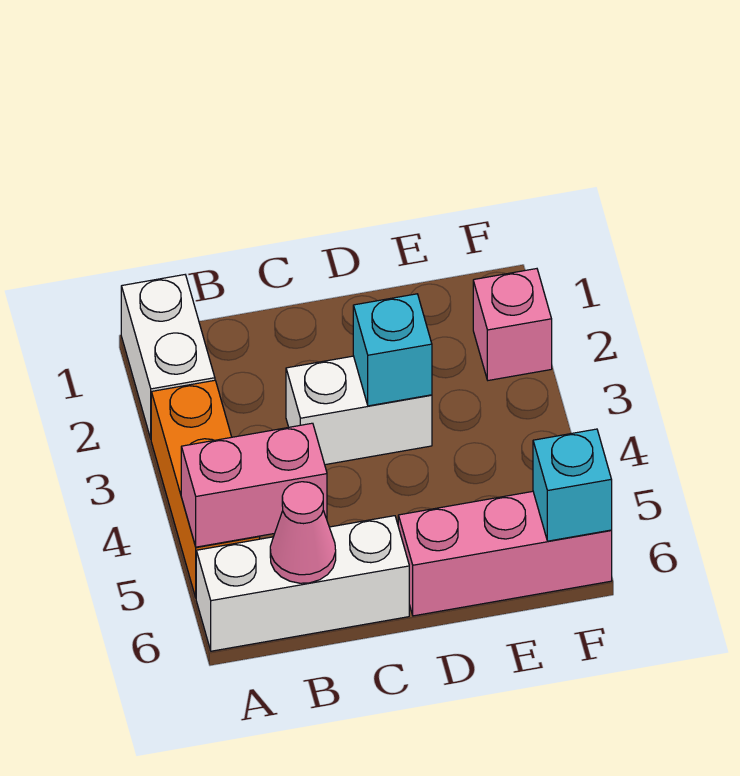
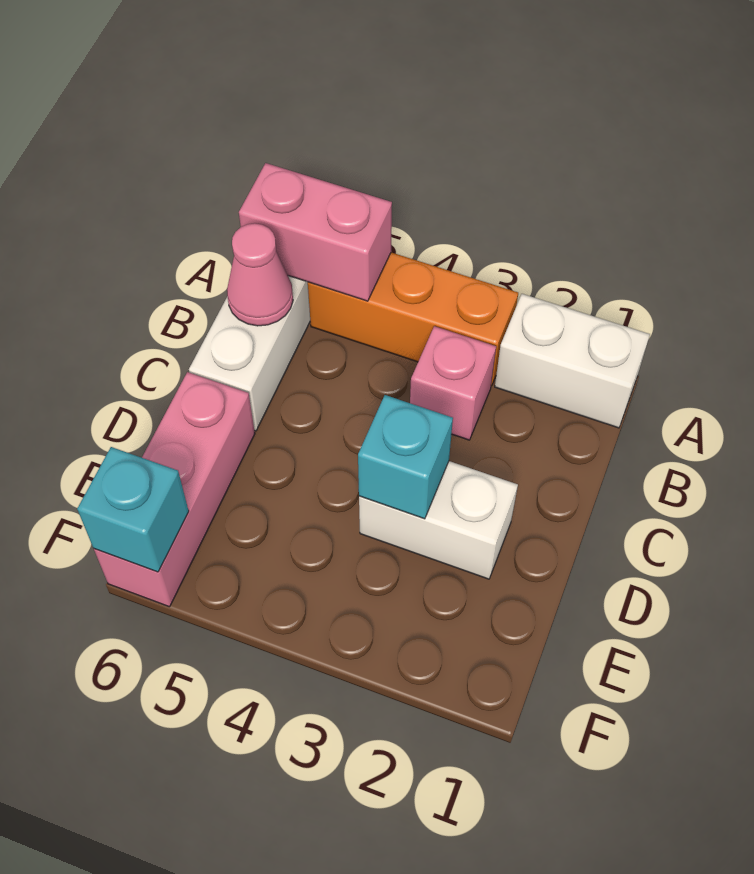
pink 1x2 brick [181,423,327,547] -> pink 1x2 brick turned to [239,163,392,301]
white 1x2 brick [286,356,432,465] -> white 1x2 brick turned to [359,461,518,579]
pink 1x1 brick [473,269,552,380] -> pink 1x1 brick moved to [410,326,496,440]

